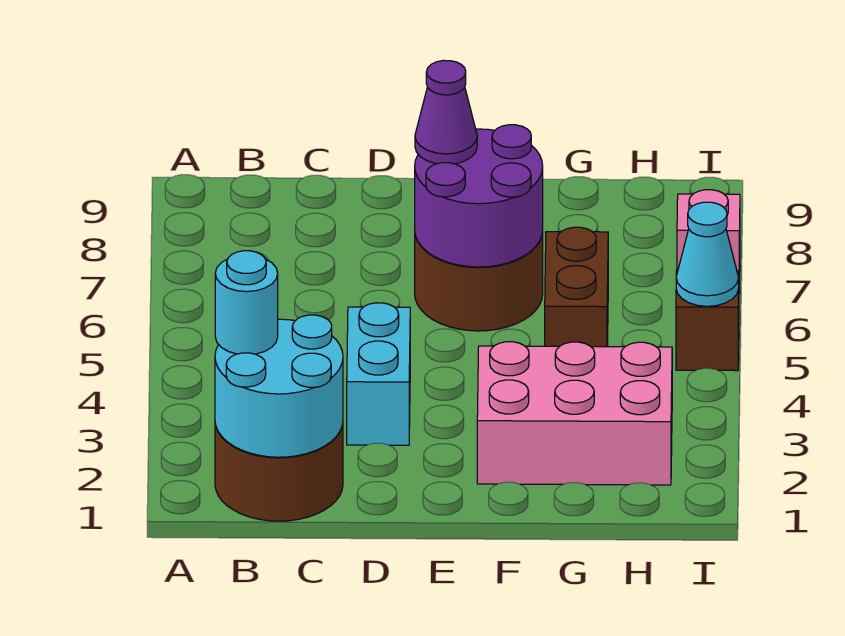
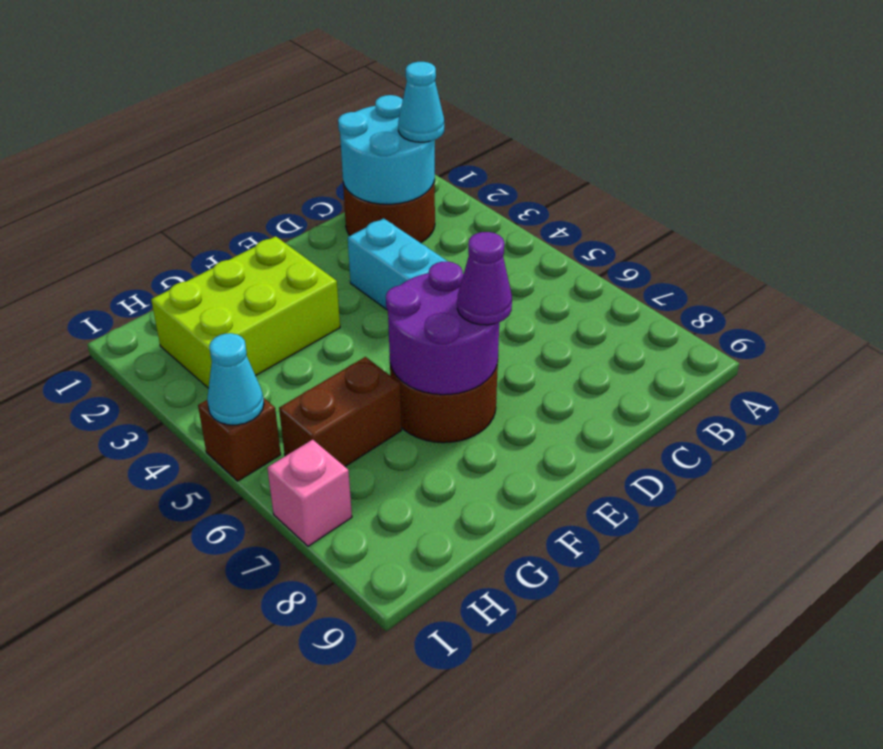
cyan 1x1 round brick [215,251,278,354] -> cyan 1x1 cone [398,62,444,142]
pink 2x3 brick [477,342,672,485] -> lime 2x3 brick [151,236,340,388]
brown 1x2 brick [545,227,608,347] -> brown 1x2 brick turned to [279,357,402,466]

